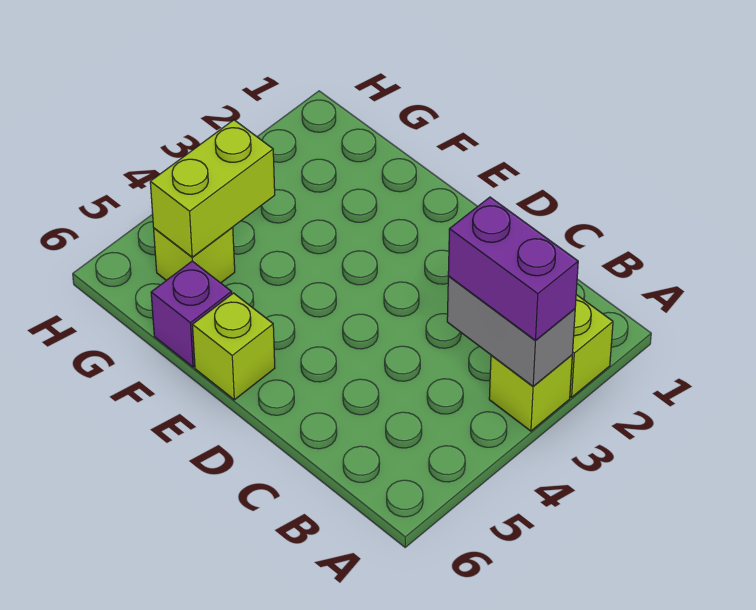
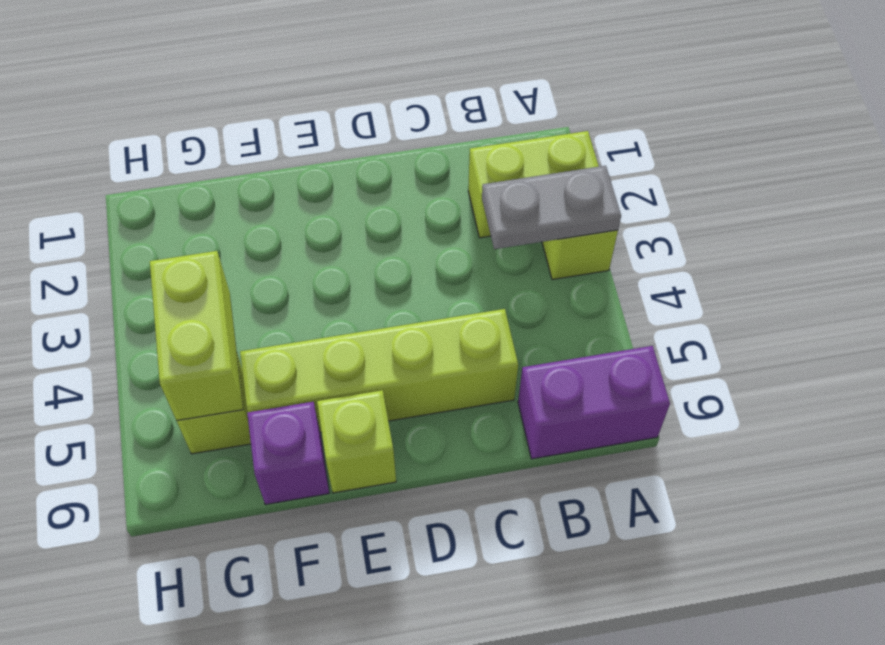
grey 1x2 brick [447,277,575,386] -> grey 1x2 plate [482,166,621,249]
purple 1x2 brick [448,197,578,340] -> purple 1x2 brick moved to [518,346,670,459]
none -> lime 1x4 brick [240,309,518,432]

